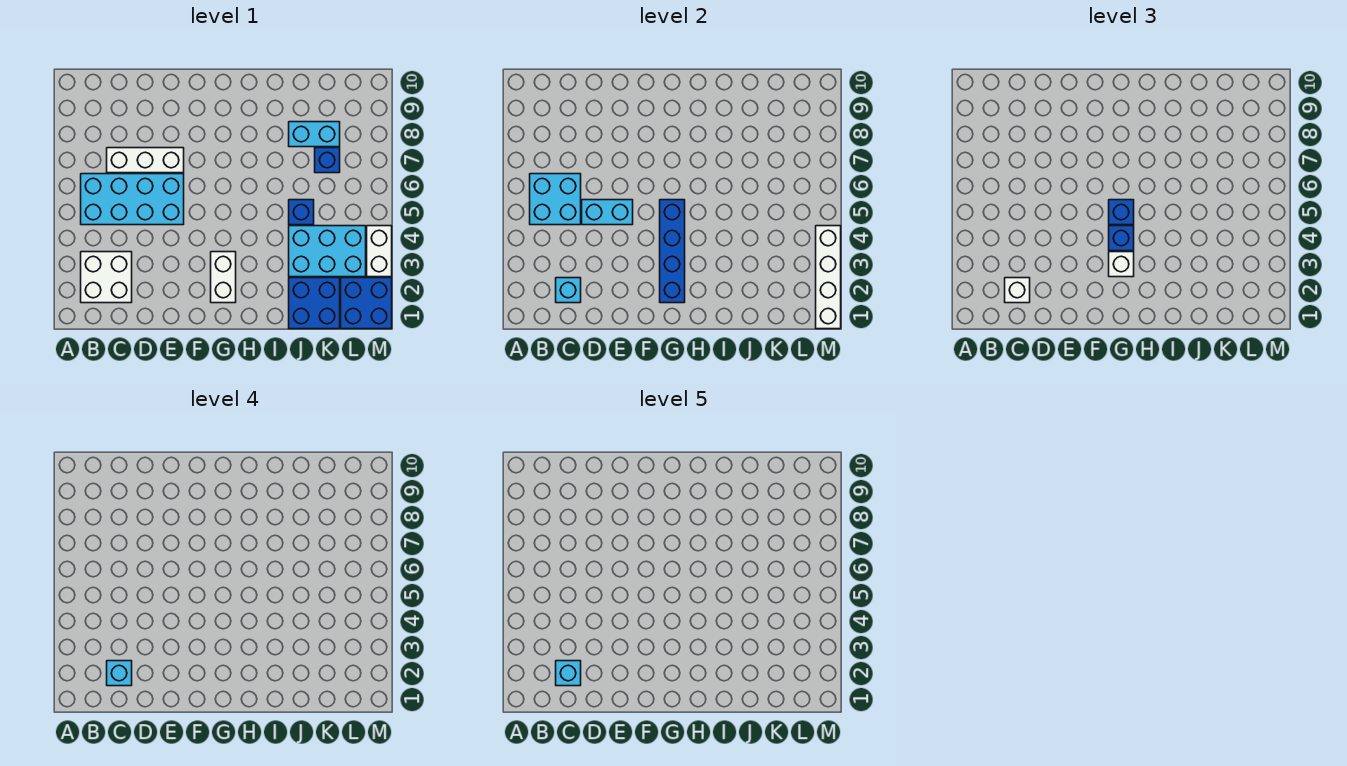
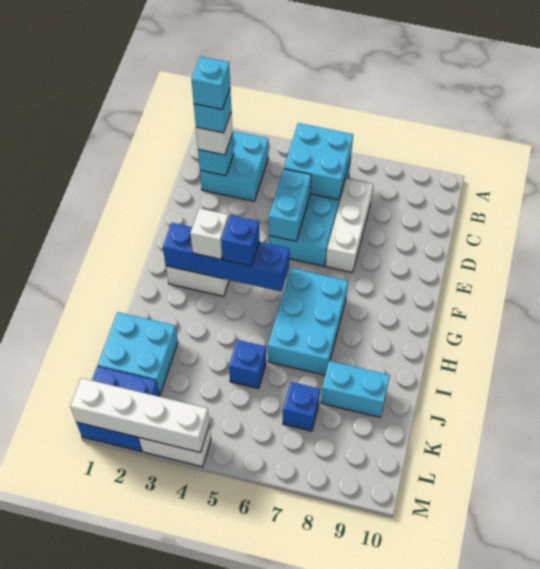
white 2x2 brick [81,252,132,303] -> cyan 2x2 brick [200,131,268,201]
blue 1x1 brick [1109,200,1134,225] -> none
blue 2x2 brick [289,278,340,329] -> cyan 2x2 brick [98,312,178,395]
cyan 2x3 brick [289,226,366,277] -> cyan 2x3 brick moved to [268,268,348,375]
cyan 1x2 brick [289,122,340,147] -> cyan 1x2 brick turned to [321,361,390,417]

